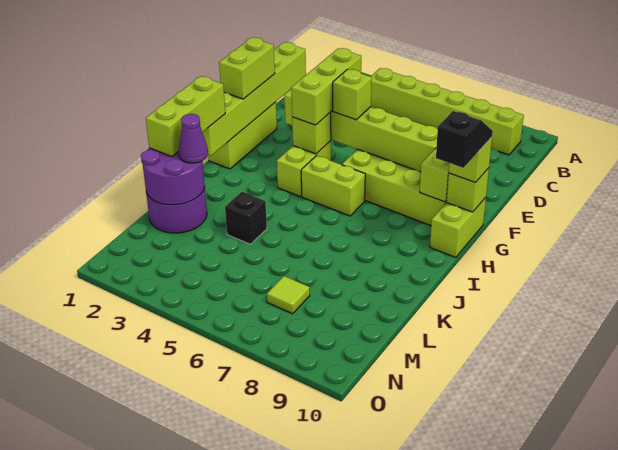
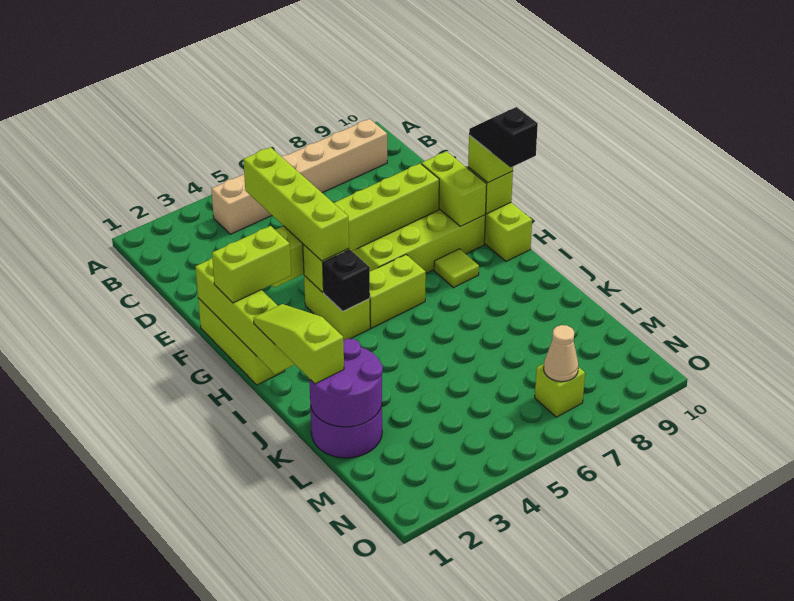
lime 1x6 brick [371,68,524,155] -> tan 1x6 brick [211,119,387,234]
lime 1x6 brick [202,42,306,156] -> lime 1x4 brick [196,258,295,374]
lime 1x3 brick [291,48,361,125] -> lime 1x4 brick [243,147,349,261]
lime 1x2 brick [219,37,275,99] -> lime 1x2 brick turned to [212,226,291,303]
lime 1x1 brick [333,69,372,120] -> lime 1x1 brick moved to [535,364,585,417]
lime 1x3 brick [146,76,225,157] -> lime 1x3 slope [253,304,344,384]
purple 1x1 cone [179,114,208,163] -> none
black 1x1 brick [225,192,267,244] -> black 1x1 brick moved to [323,250,370,311]
lime 1x1 tile [267,276,310,314] -> lime 1x1 tile moved to [434,249,479,288]
none -> tan 1x1 cone [544,325,578,382]

